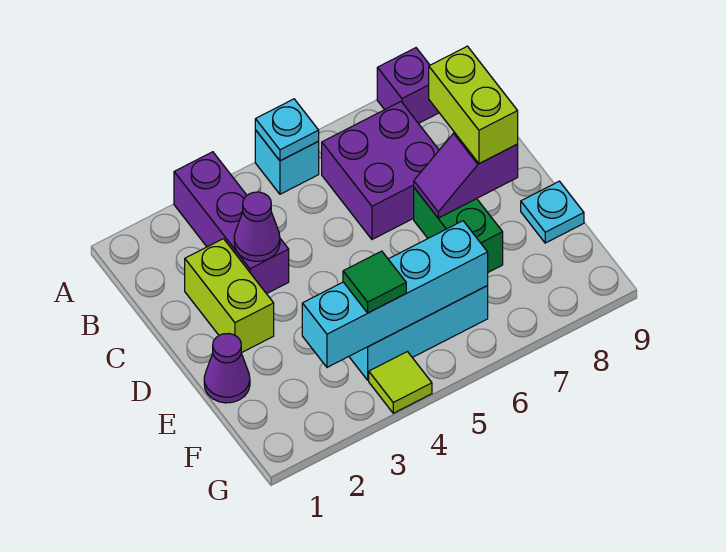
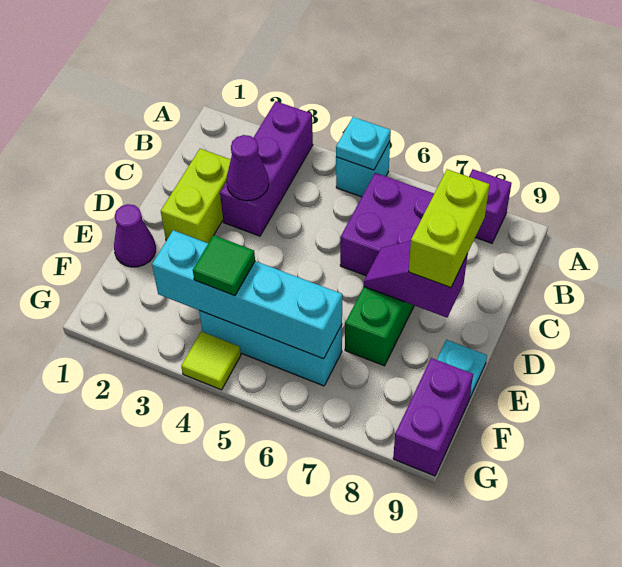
none -> purple 1x2 brick [393,358,473,476]

